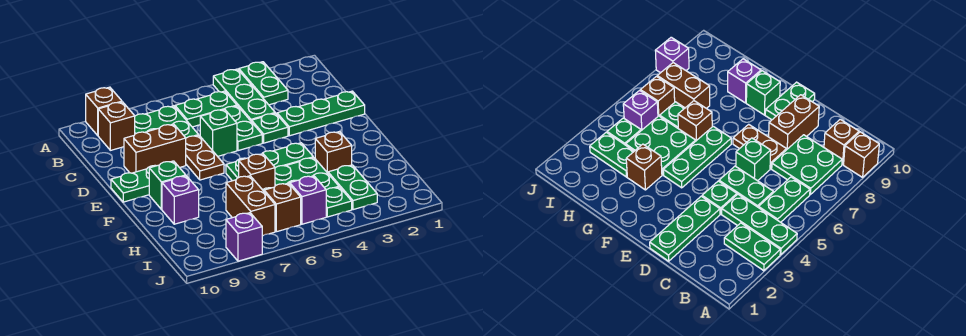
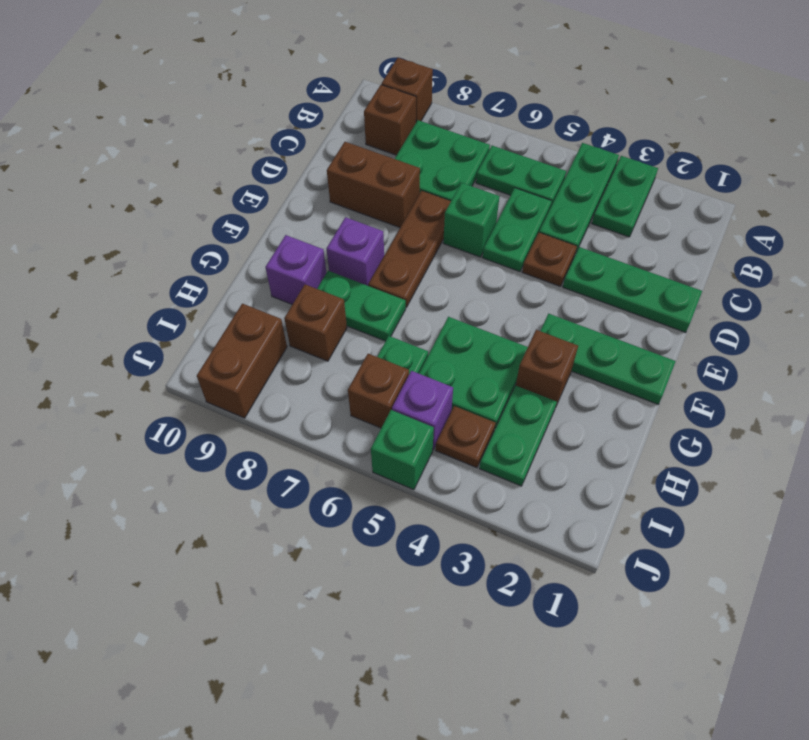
green 1x1 plate [252,113,288,143] -> brown 1x1 plate [522,233,577,286]
brown 1x2 plate [186,135,224,180] -> brown 1x3 plate [368,191,451,307]
green 1x2 plate [111,165,156,202] -> green 1x2 plate moved to [317,271,406,341]
green 1x3 plate [226,143,313,181] -> green 1x3 plate moved to [541,314,676,404]
green 1x1 brick [149,161,186,210] -> green 1x1 brick moved to [371,410,434,490]
brown 1x1 brick [239,154,275,190] -> brown 1x1 brick moved to [284,284,347,361]
brown 1x2 brick [226,176,275,236] -> brown 1x2 brick moved to [197,304,287,418]
green 1x1 plate [326,187,352,217] -> brown 1x1 plate [436,406,495,468]
purple 1x1 brick [226,213,262,261] -> purple 1x1 brick moved to [327,217,384,286]

